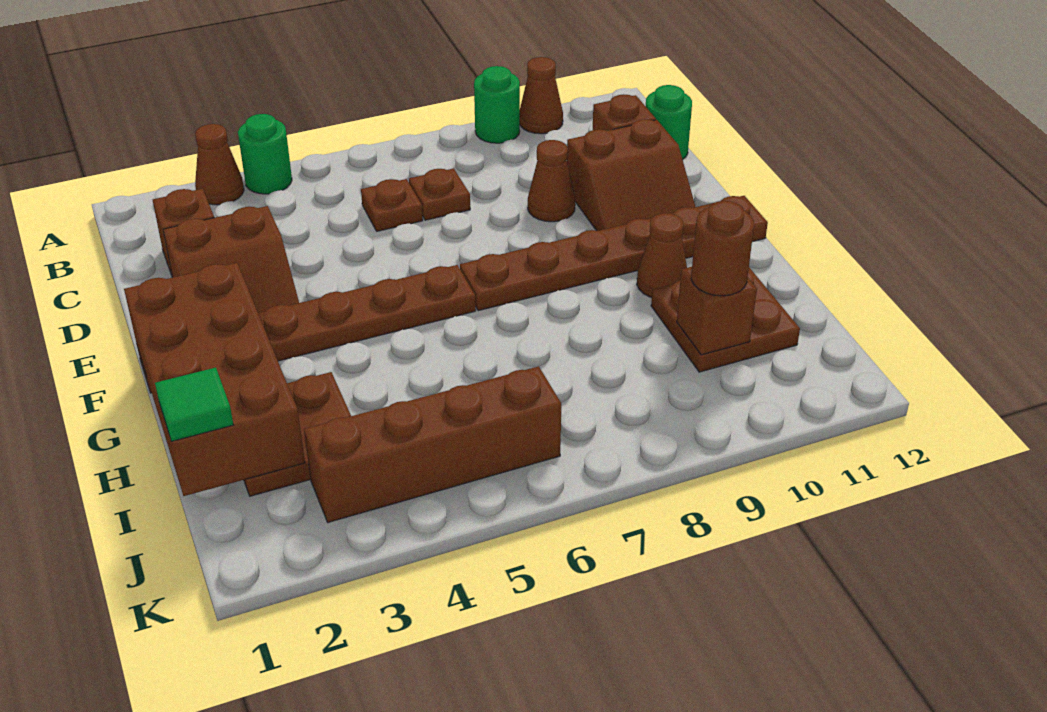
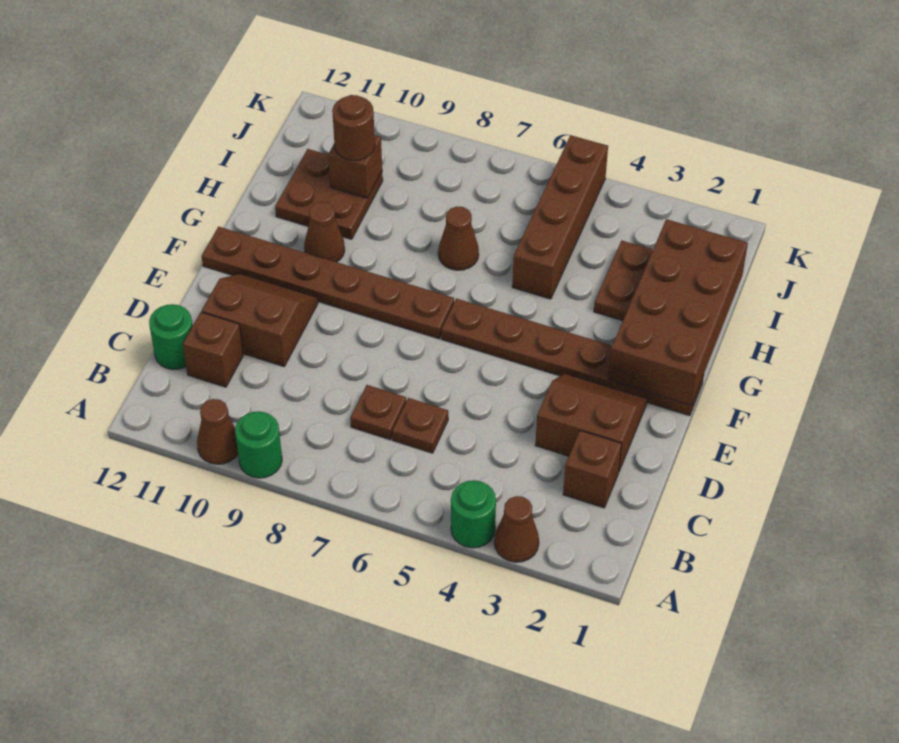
brown 1x1 cone [528,140,575,222] -> brown 1x1 cone moved to [438,207,479,270]
green 1x1 tile [155,368,233,441] -> none
brown 1x4 brick [304,366,561,522] -> brown 1x4 brick turned to [512,135,608,299]

